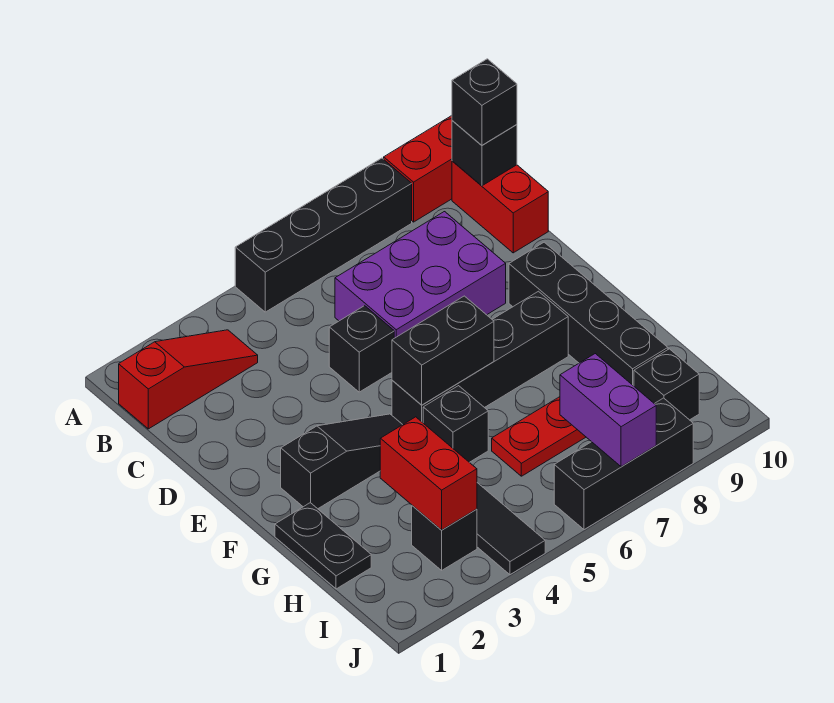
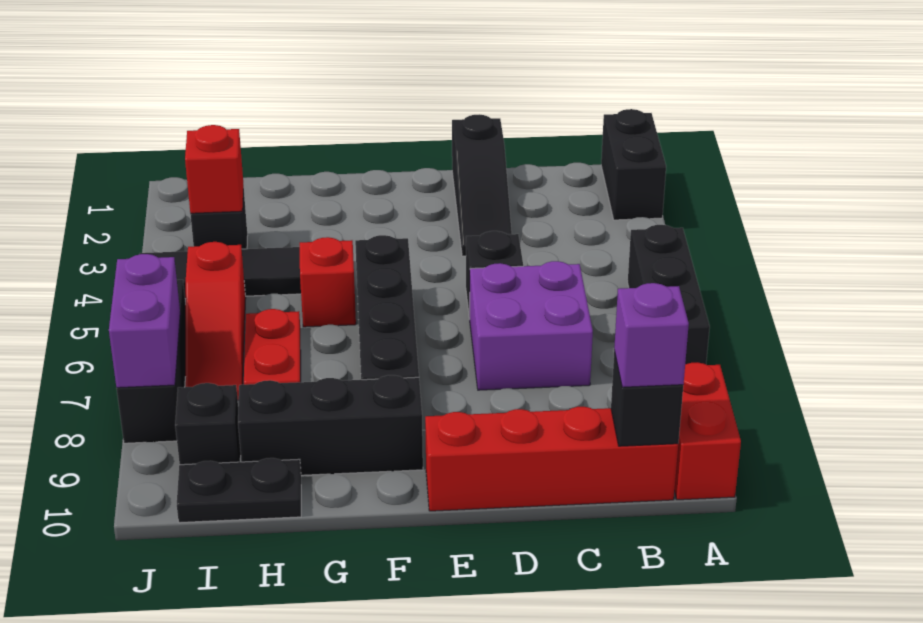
black 1x4 brick [235,158,412,312] -> black 1x3 brick [628,225,710,364]
red 1x3 slope [119,330,258,429] -> red 1x3 slope moved to [185,242,246,400]
red 1x2 brick [452,161,548,253] -> red 1x4 brick [425,407,678,511]
black 1x1 brick [452,59,517,145] -> purple 1x1 brick [614,283,689,387]
purple 2x3 brick [335,212,506,338] -> purple 2x2 brick [470,261,593,390]
black 1x4 brick [509,242,668,386] -> black 1x3 brick [238,375,423,475]
black 1x3 slope [281,414,403,509] -> black 1x3 slope moved to [452,114,512,256]
black 1x2 brick [392,296,494,405] -> black 1x2 brick moved to [601,109,666,220]
black 1x2 plate [275,503,371,589] -> black 1x2 plate moved to [177,458,301,523]
black 1x1 brick [423,386,488,462] -> red 1x1 brick [300,237,356,327]
red 1x2 brick [380,417,477,530] -> red 1x1 brick [185,125,243,213]
purple 1x2 brick [560,354,656,467] -> purple 1x2 brick turned to [109,254,180,388]

